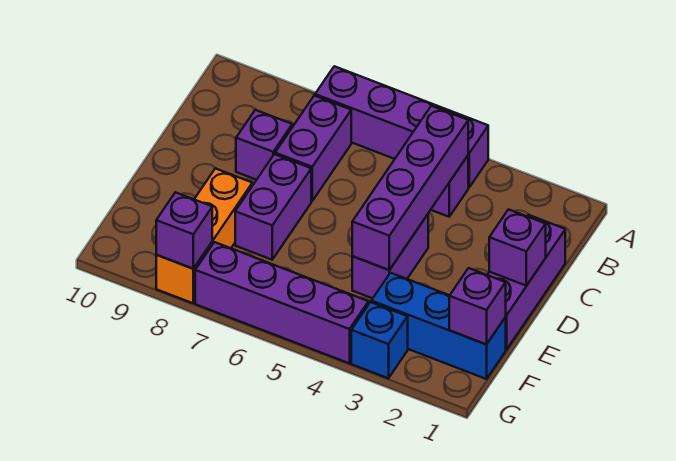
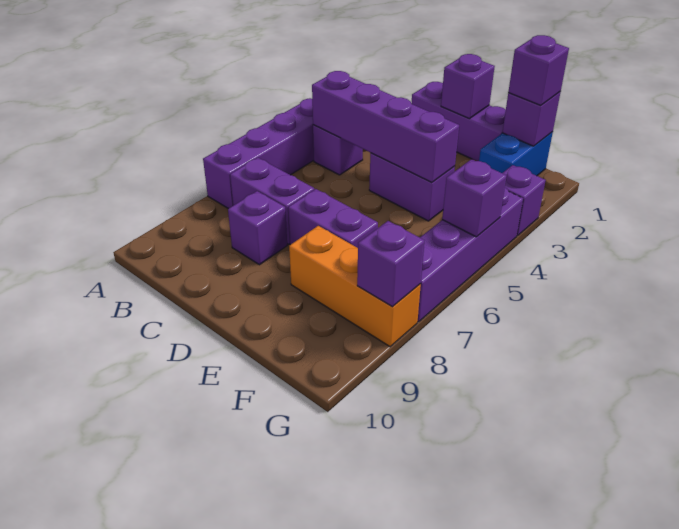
blue 1x3 brick [371,273,506,379] -> blue 1x2 brick [479,132,553,176]
none -> purple 1x1 brick [508,35,569,105]
blue 1x1 brick [351,302,408,378] -> purple 1x1 brick [503,165,546,236]
none -> purple 1x1 brick [442,159,507,237]

